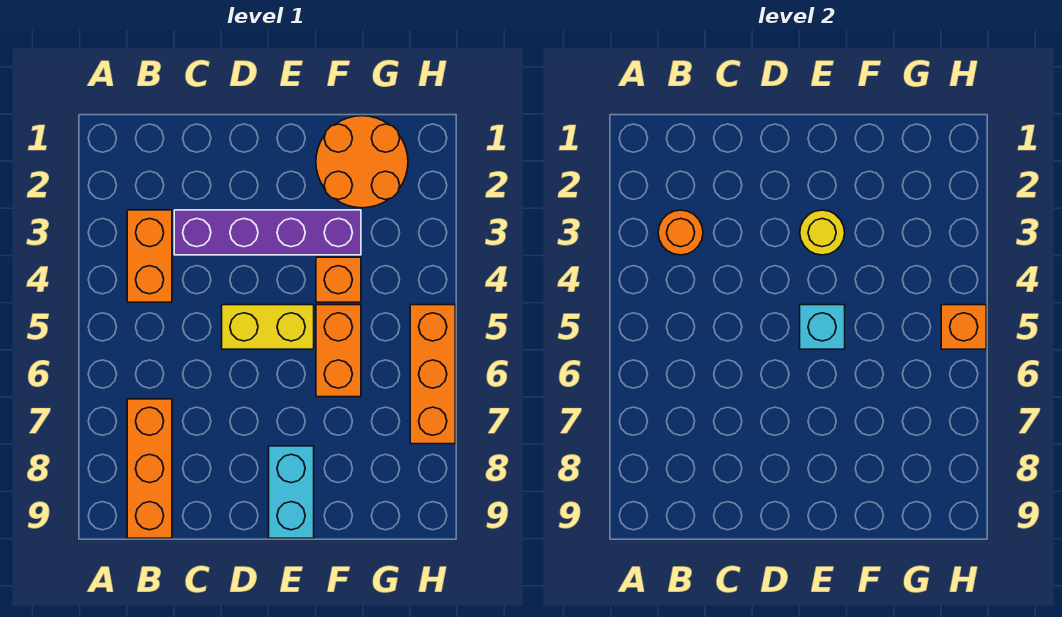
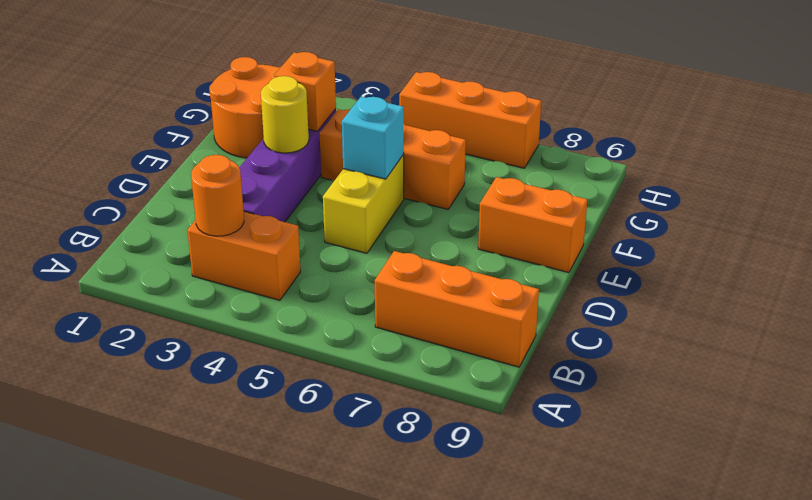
cyan 1x2 brick [269,446,314,538] -> orange 1x2 brick [478,177,587,273]
orange 1x1 brick [941,305,986,349] -> orange 1x1 brick moved to [274,52,336,131]

